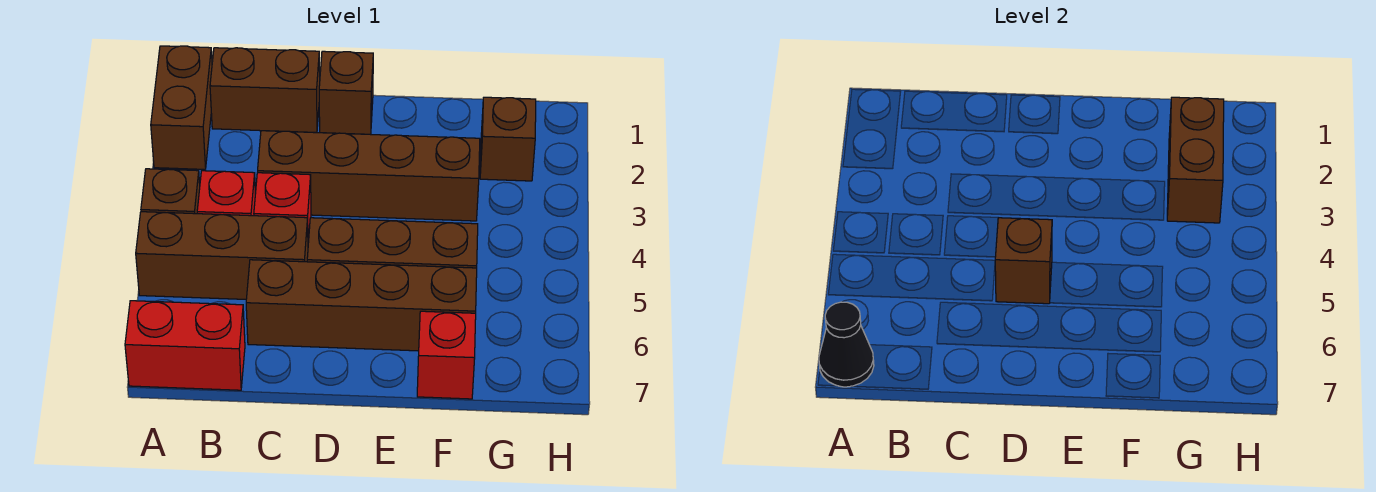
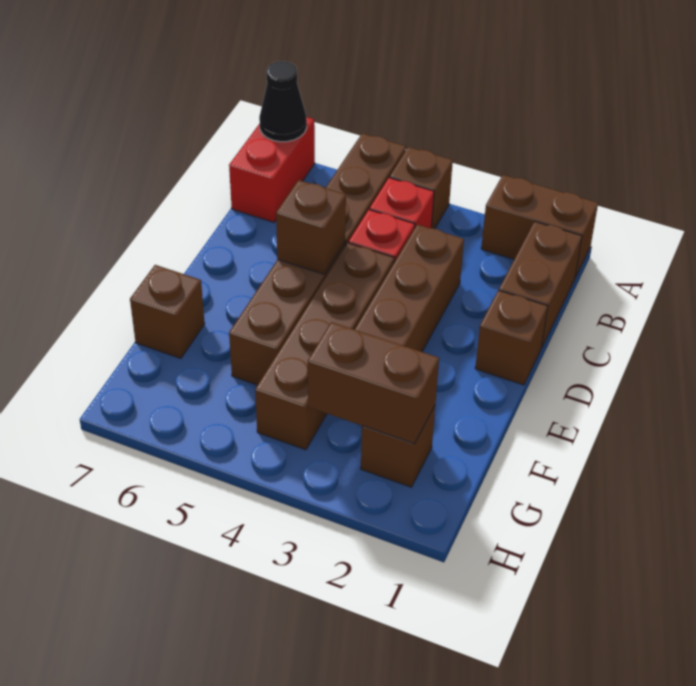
brown 1x4 brick [246,260,477,351] -> brown 1x4 brick moved to [255,243,395,450]
red 1x1 brick [417,311,476,399] -> brown 1x1 brick [130,265,205,358]

